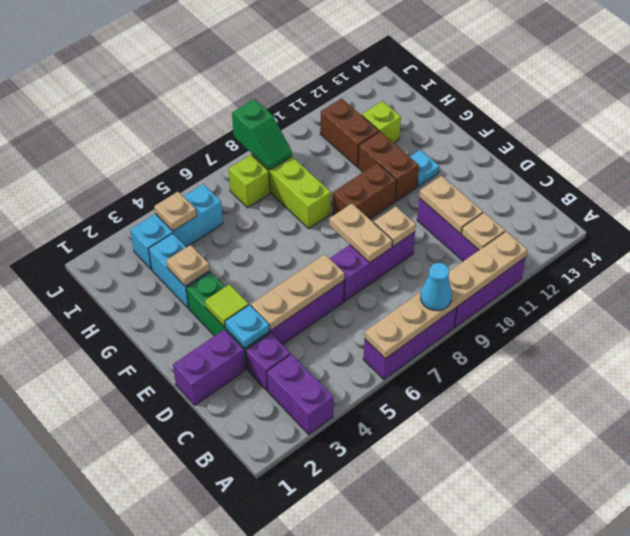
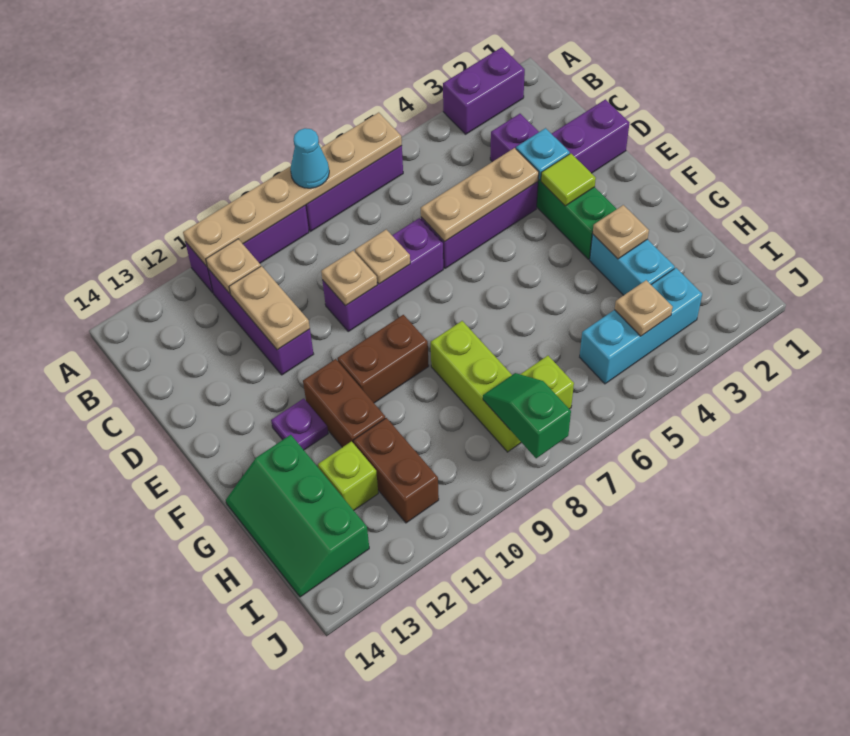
purple 1x2 brick [267,354,333,435] -> purple 1x2 brick turned to [443,47,525,134]
tan 1x2 plate [329,204,392,263] -> tan 1x1 plate [355,230,410,284]
cyan 1x1 plate [410,150,439,187] -> purple 1x1 plate [271,399,328,450]
none -> green 2x3 slope [226,435,369,597]

